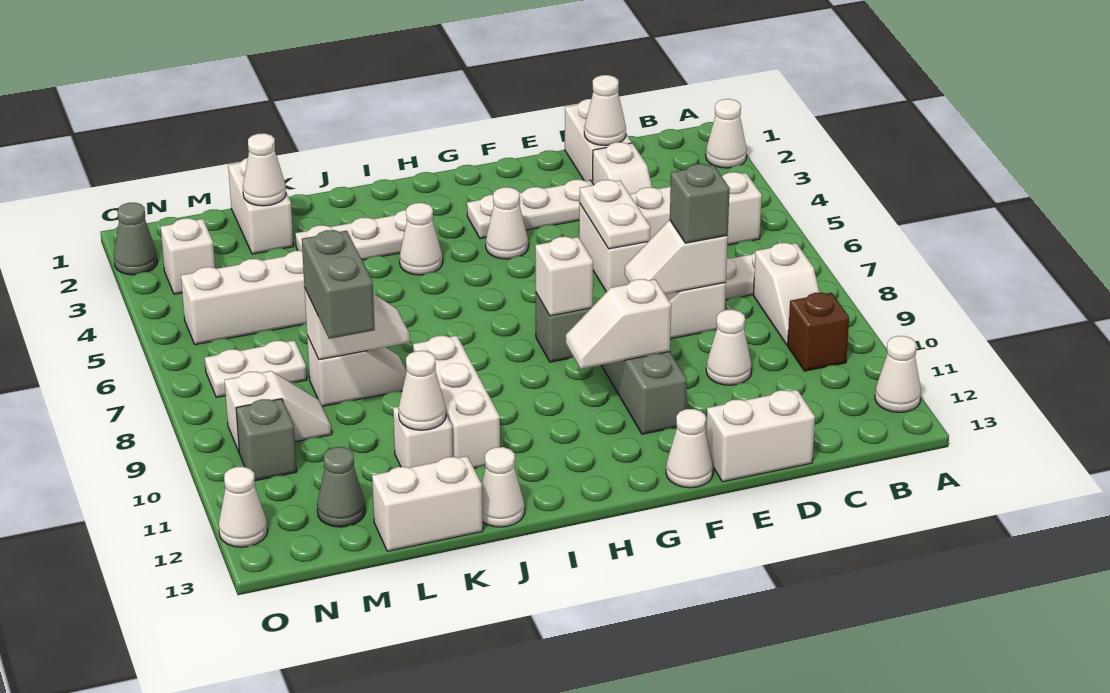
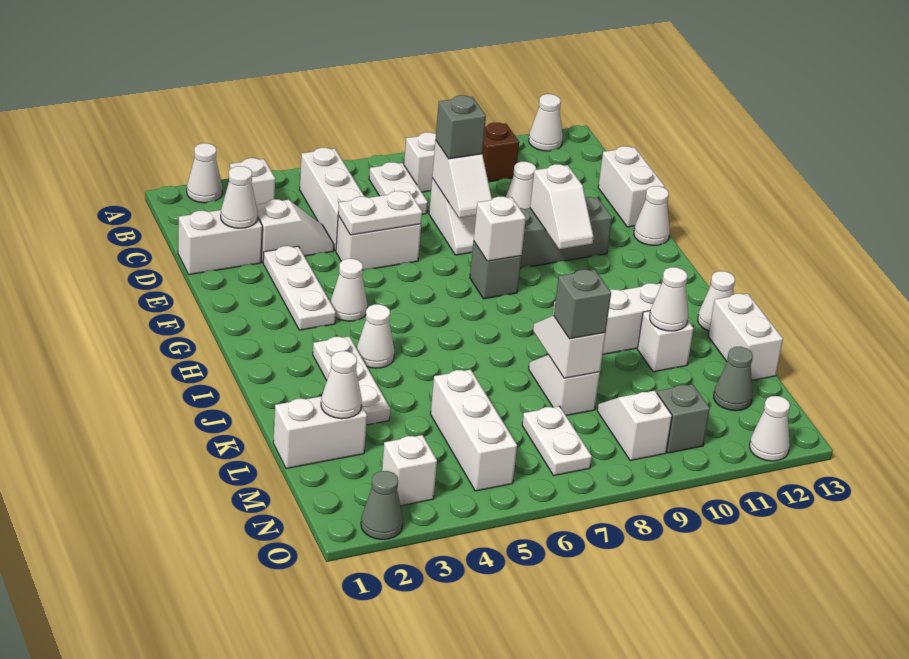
none -> white 1x1 brick [230,158,275,205]
grey 1x2 brick [302,230,375,339] -> grey 1x1 brick [553,270,611,339]

